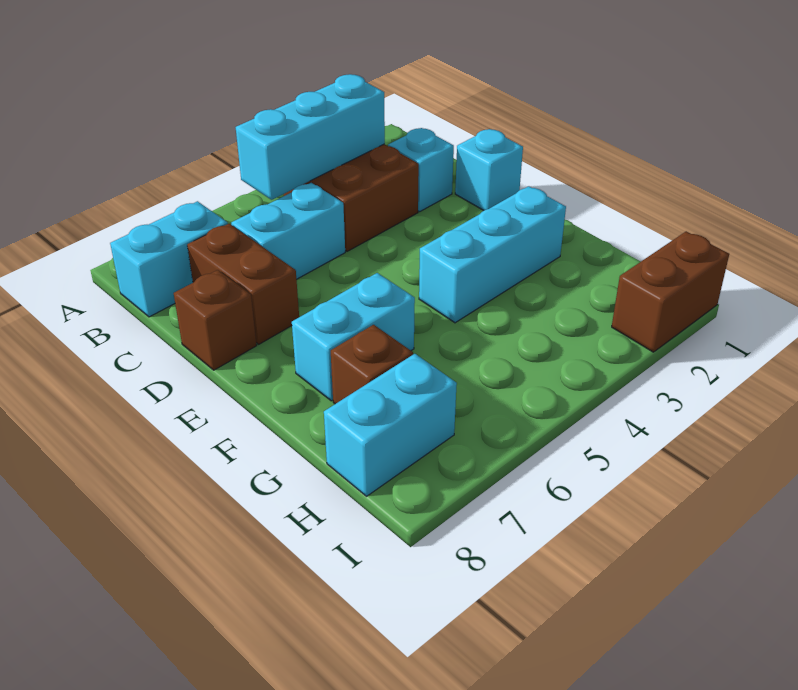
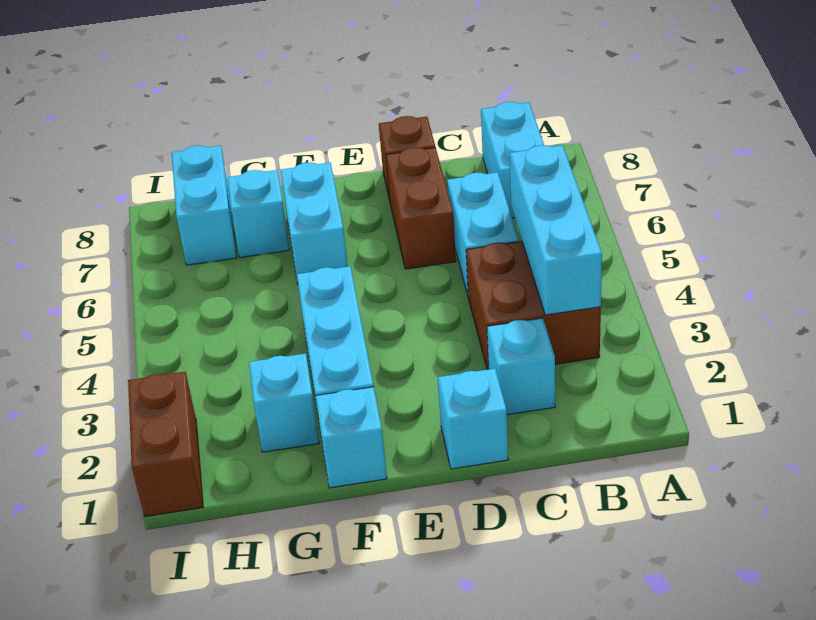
brown 1x2 brick [187,224,299,344] -> brown 1x2 brick turned to [386,147,456,269]
none -> cyan 1x1 brick [316,387,387,488]
none -> cyan 1x1 brick [249,354,319,452]
brown 1x1 brick [331,325,413,404] -> cyan 1x1 brick [227,170,290,258]

